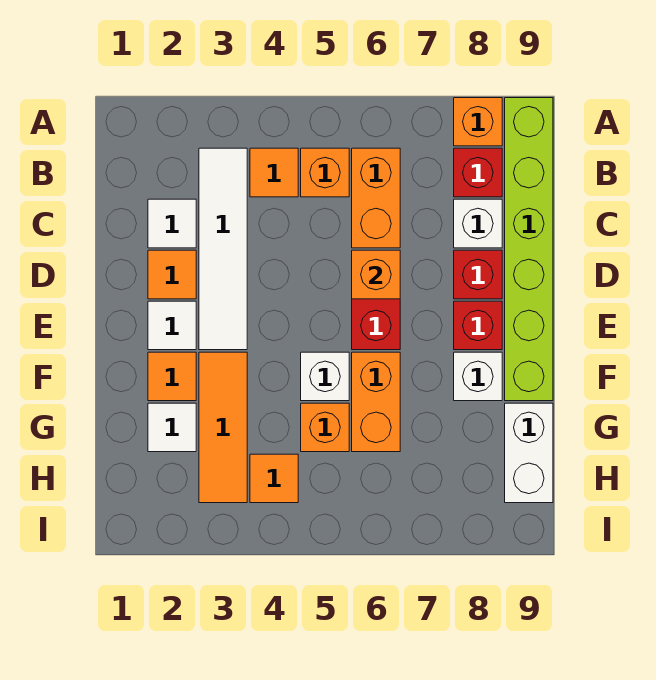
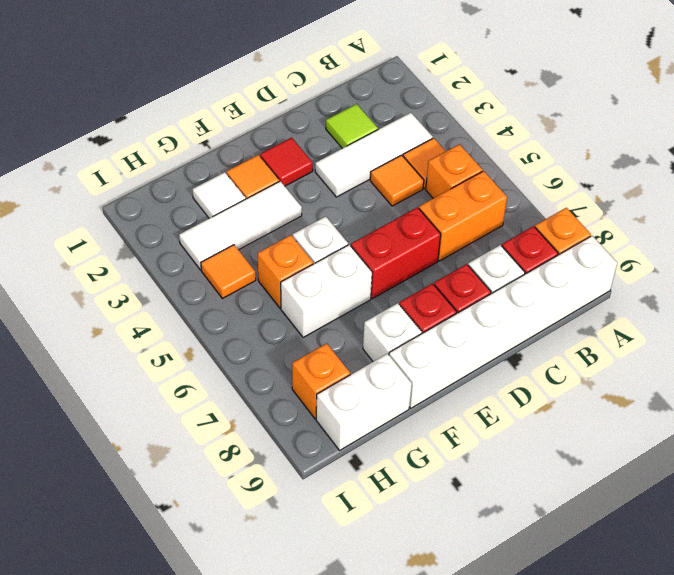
lime 1x6 brick [505,98,553,401] -> white 1x6 brick [389,236,617,408]
white 1x4 tile [199,148,247,350] -> white 1x3 tile [315,113,433,197]
white 1x1 tile [148,199,196,248] -> lime 1x1 tile [326,104,378,148]
orange 1x1 tile [148,250,196,299] -> orange 1x1 tile moved to [370,155,424,206]
orange 1x1 brick [352,250,400,299] -> orange 1x1 brick moved to [292,343,350,419]
white 1x1 tile [148,301,196,350] -> red 1x1 tile [260,138,313,186]
orange 1x3 tile [199,352,247,503] -> white 1x3 tile [179,181,302,270]
orange 1x2 brick [352,352,400,452] -> white 1x2 brick [281,245,372,338]

